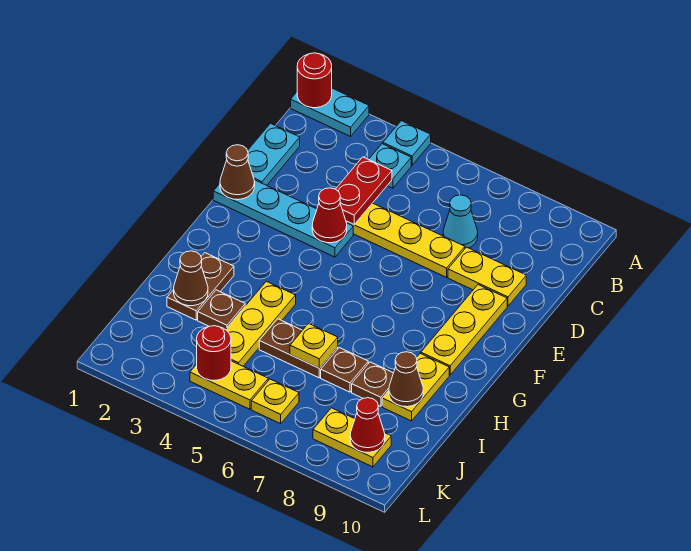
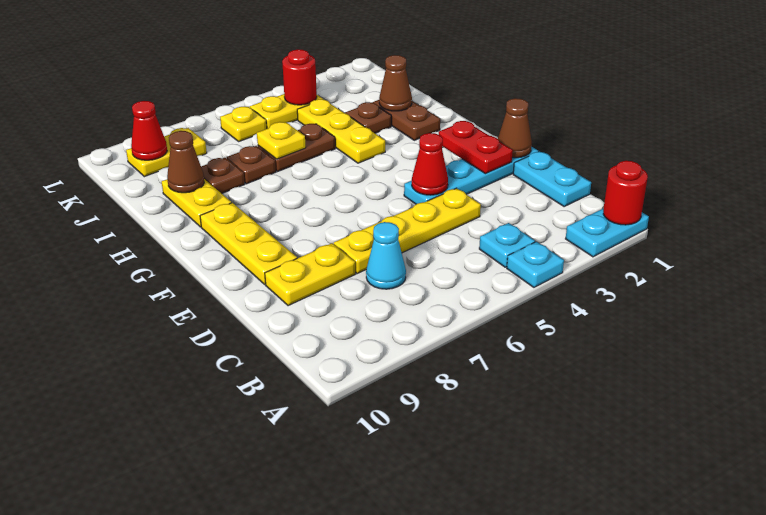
red 1x2 plate [336,157,392,224] -> red 1x2 plate moved to [439,121,513,174]

